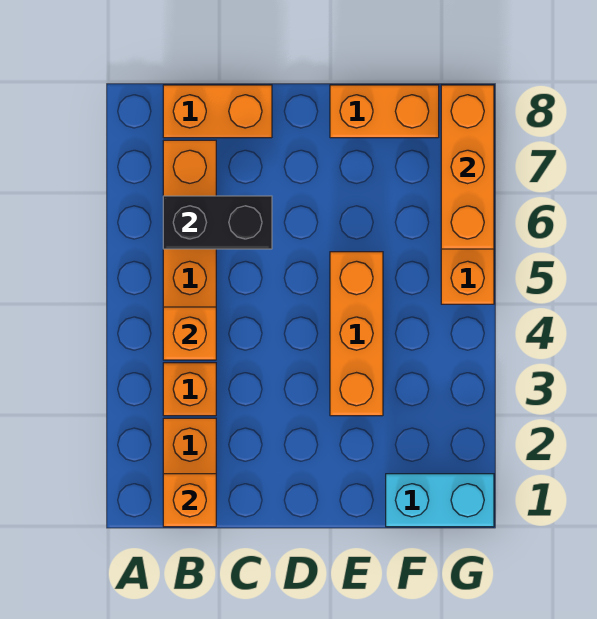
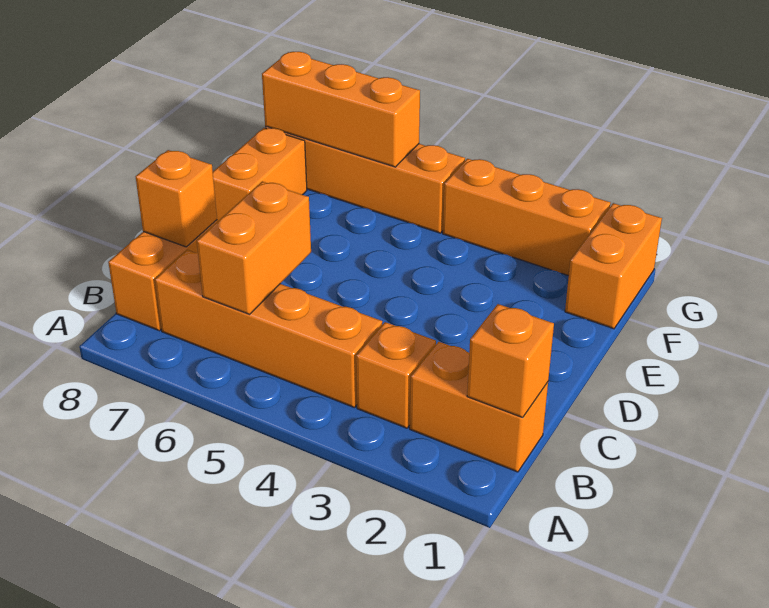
orange 1x1 brick [163,307,216,360] -> orange 1x1 brick moved to [135,150,217,247]
black 1x2 brick [163,196,272,249] -> orange 1x2 brick [197,181,311,314]
orange 1x3 brick [330,252,383,416] -> orange 1x3 brick moved to [443,159,610,276]
cyan 1x2 brick [386,474,494,527] -> orange 1x2 brick [565,203,662,329]

